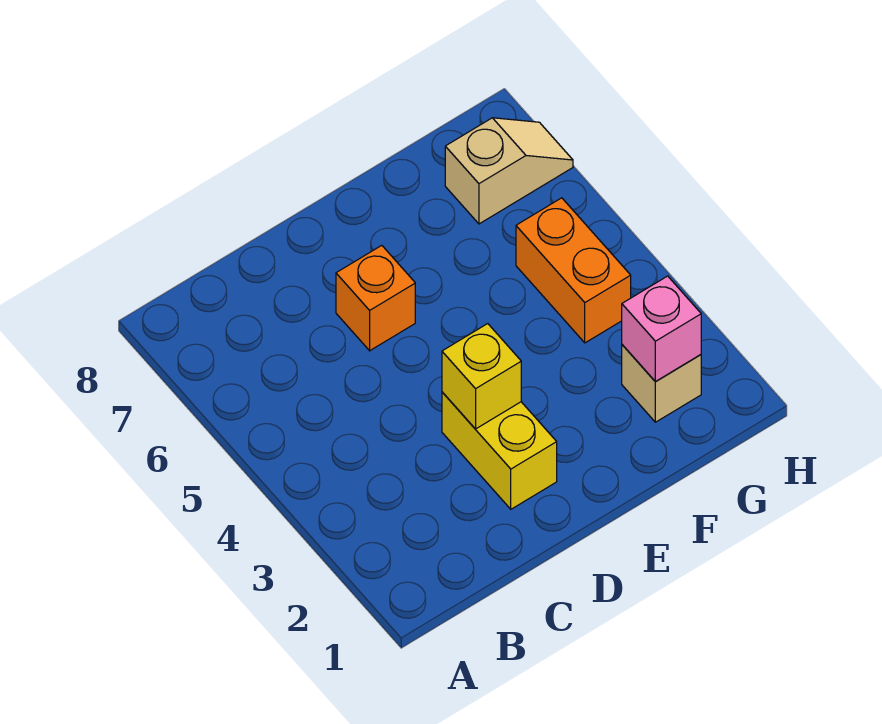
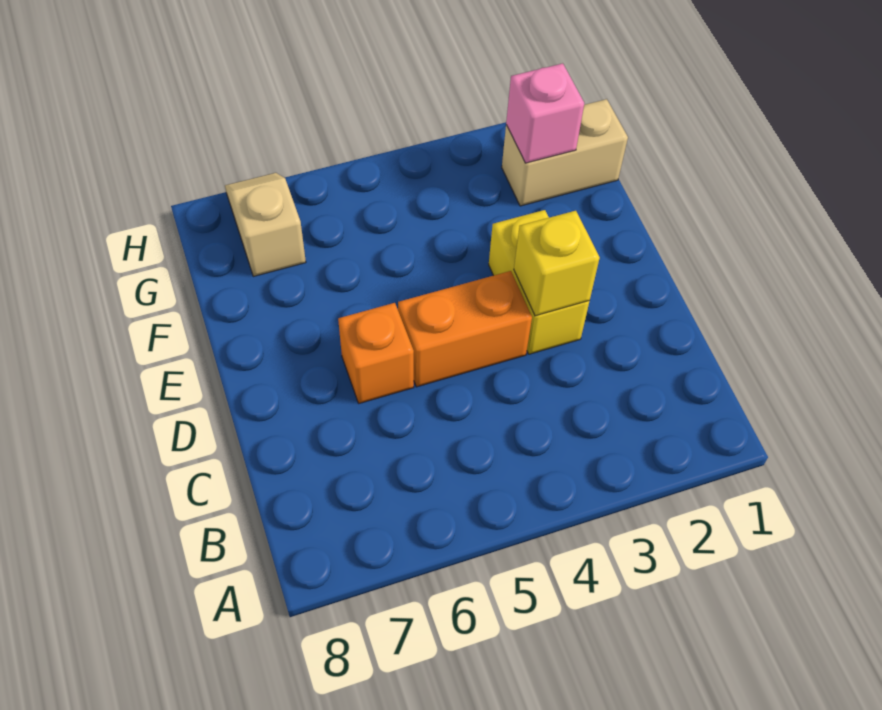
yellow 1x2 brick [442,392,557,509] -> yellow 1x2 brick turned to [489,210,589,354]
tan 1x1 brick [622,345,701,422] -> tan 1x2 brick [502,99,628,206]
orange 1x2 brick [516,198,631,343] -> orange 1x2 brick moved to [398,271,532,387]

